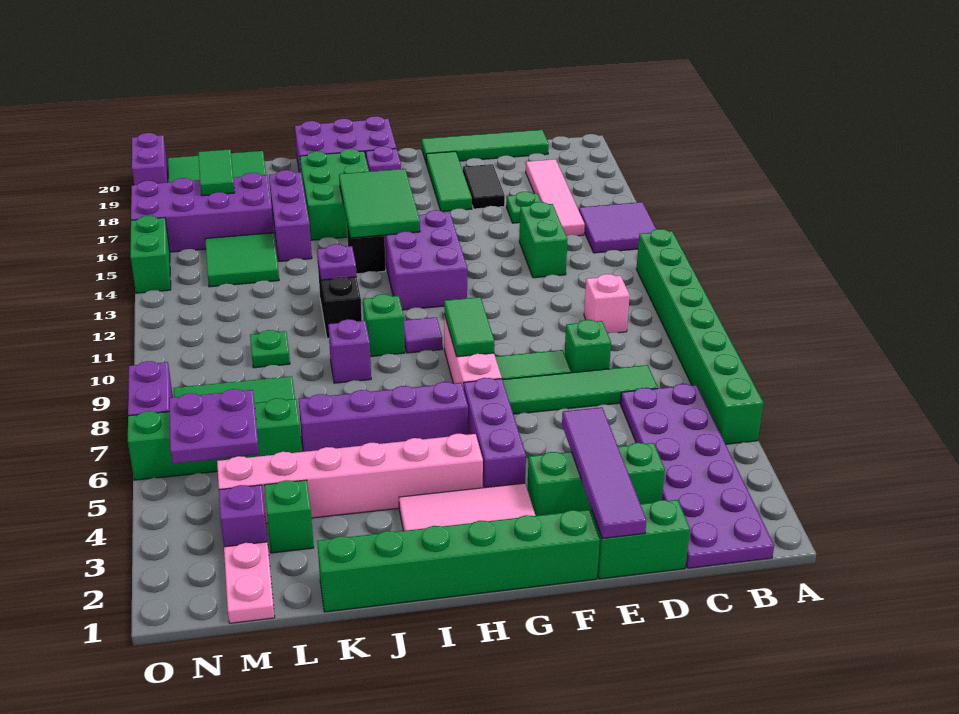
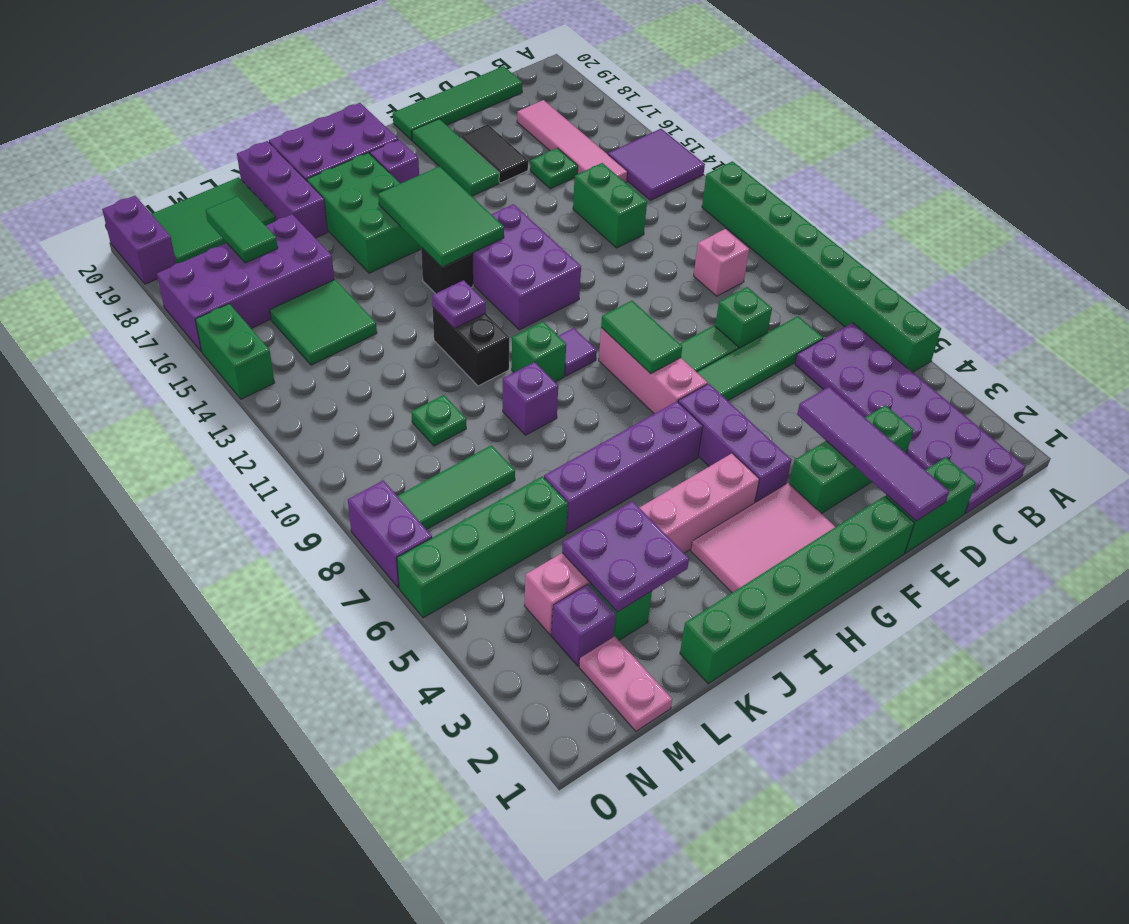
purple 1x3 brick [269,170,312,261] -> purple 1x3 brick moved to [237,141,328,238]
purple 2x2 plate [169,389,259,464] -> purple 2x2 plate moved to [562,501,689,612]

